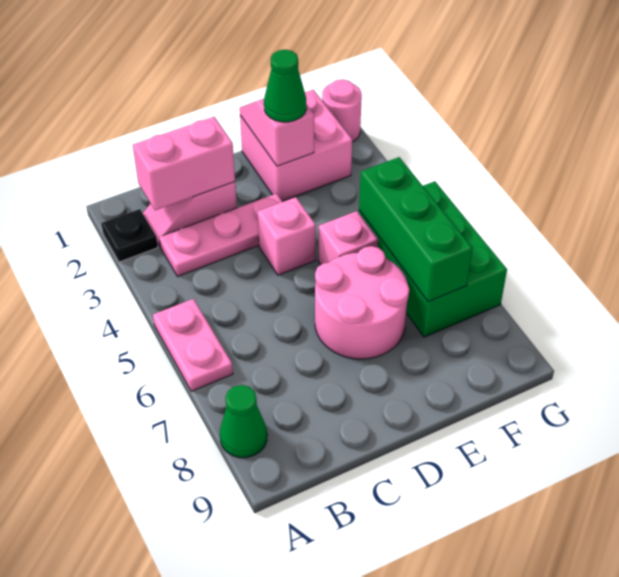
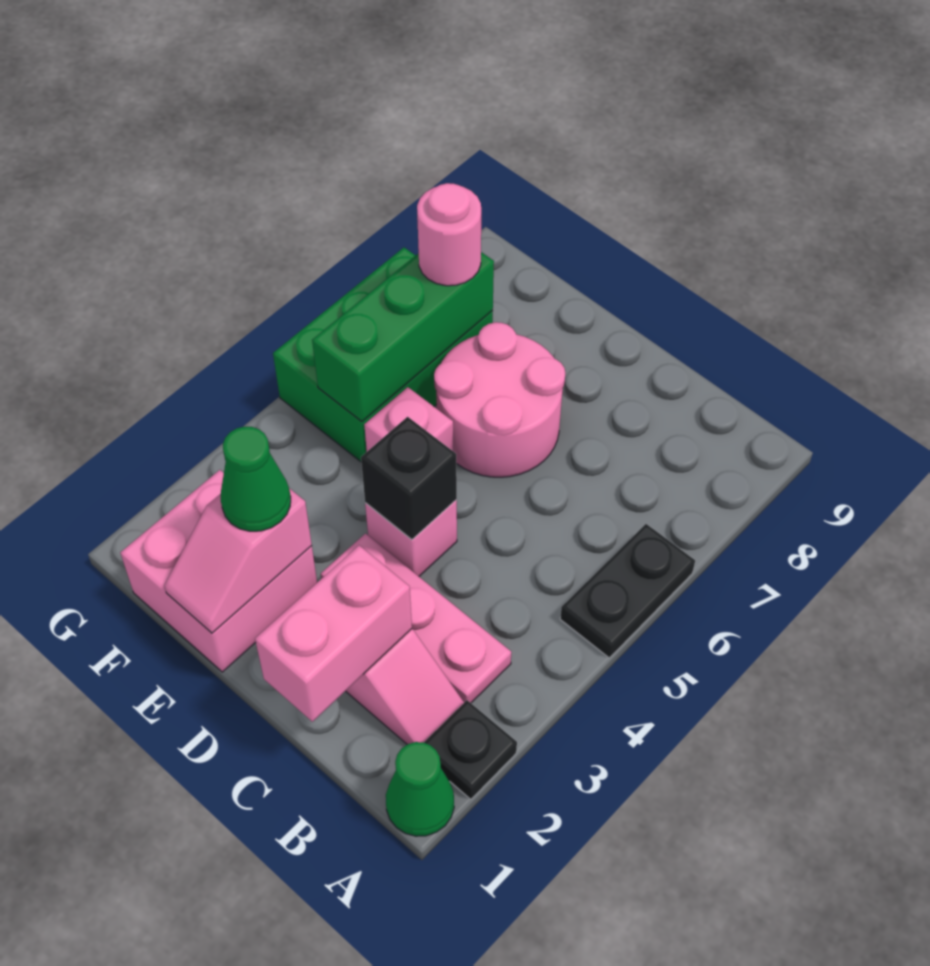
pink 1x2 plate [153,299,233,391] -> black 1x2 plate [560,524,695,658]
green 1x1 cone [220,385,267,458] -> green 1x1 cone moved to [386,742,454,836]
pink 1x2 brick [133,117,235,210] -> pink 1x2 brick turned to [255,545,412,722]
none -> black 1x1 brick [361,417,457,540]
pink 1x1 round brick [322,80,362,142] -> pink 1x1 round brick moved to [417,183,481,286]

